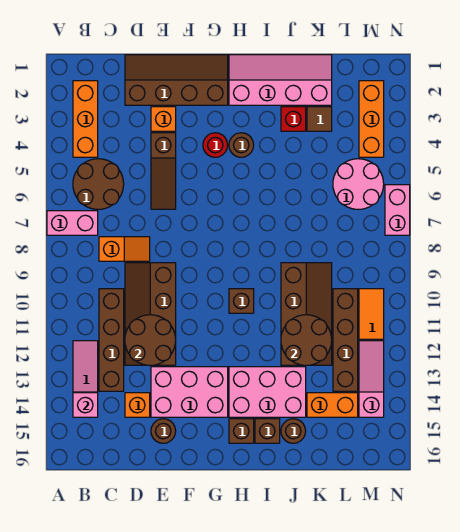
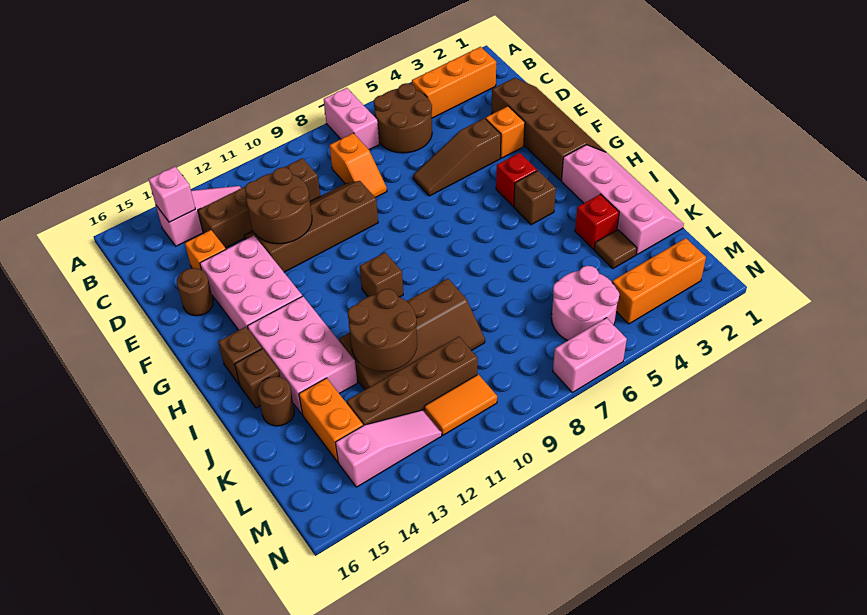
red 1x1 round brick [203,133,228,157] -> red 1x1 brick [496,153,537,206]
brown 1x1 round brick [229,133,254,157] -> brown 1x1 brick [514,171,556,225]

